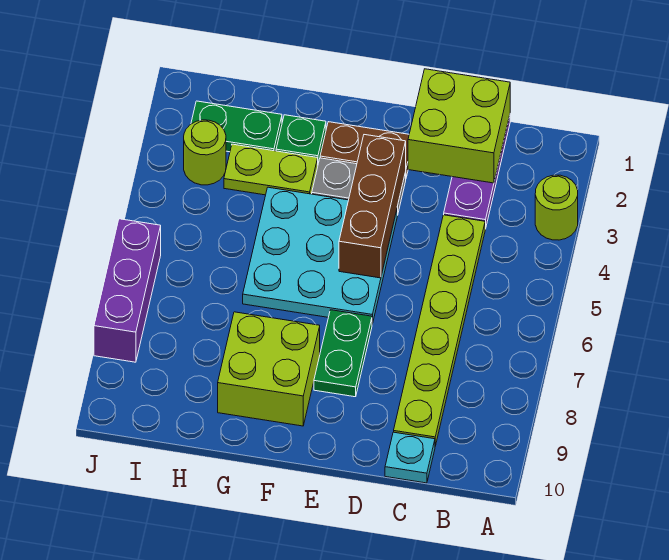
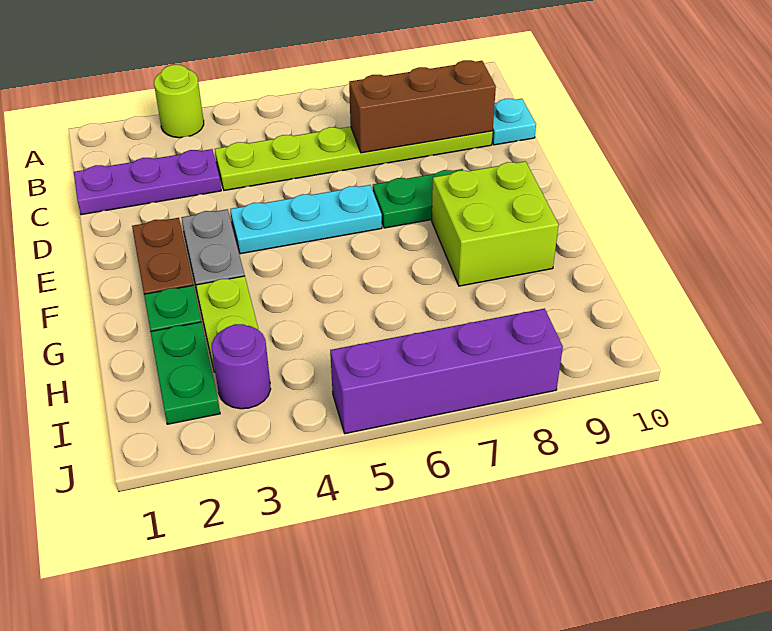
lime 2x2 brick [408,69,510,183] -> none
brown 1x3 brick [339,135,406,278] -> brown 1x3 brick moved to [349,60,496,153]
cyan 3x3 plate [243,187,397,324] -> cyan 1x3 plate [230,185,382,254]
lime 1x1 round brick [184,120,226,185] -> purple 1x1 round brick [212,324,271,409]
purple 1x3 brick [94,219,161,362] -> purple 1x4 brick [330,309,563,434]

